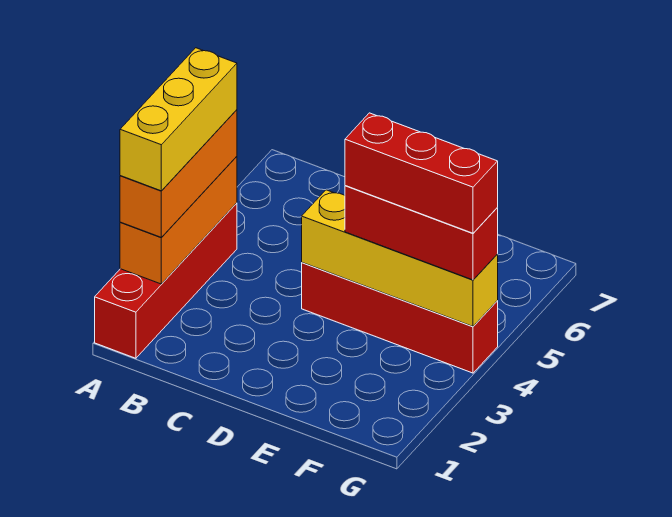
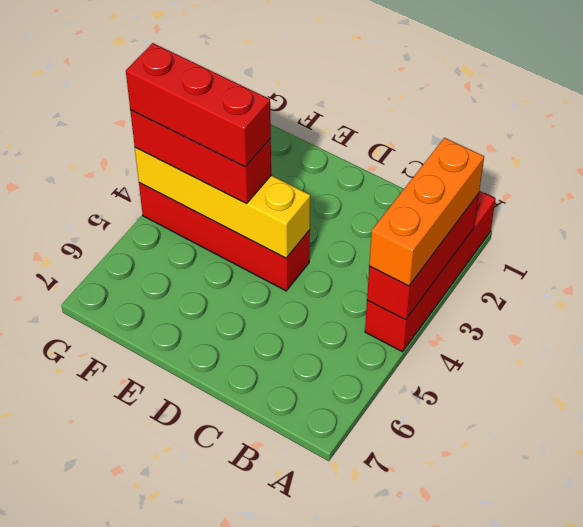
orange 1x3 brick [120,156,237,284] -> red 1x3 brick [367,194,479,320]
yellow 1x3 brick [120,48,237,191] -> none

